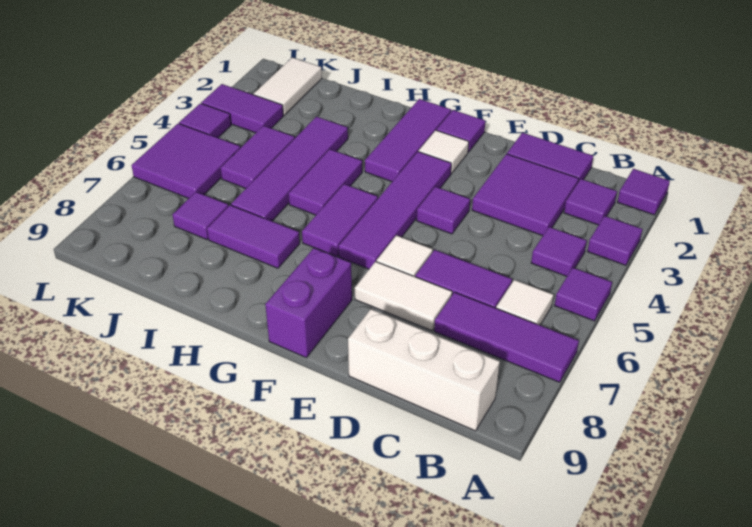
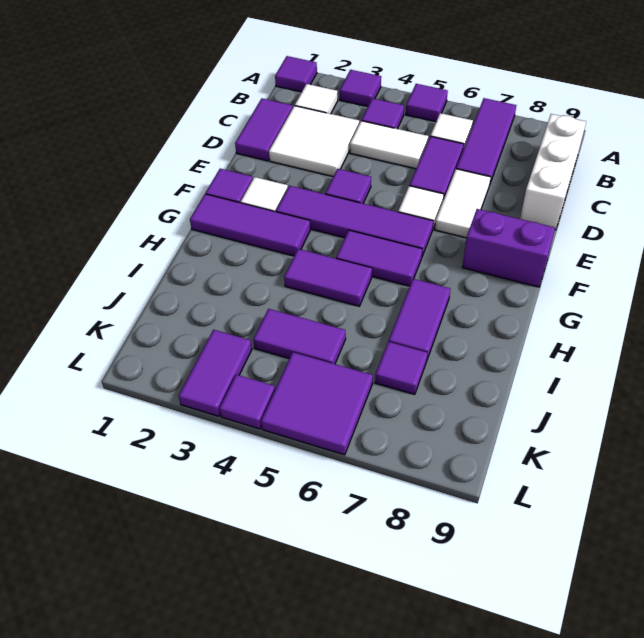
purple 1x1 tile [564,179,617,225] -> white 1x1 tile [295,84,338,114]
purple 2x2 tile [472,154,579,236] -> white 2x2 tile [269,106,359,176]
purple 1x4 tile [231,117,348,221] -> none
white 1x2 tile [254,58,322,115] -> white 1x2 tile moved to [350,121,428,169]

